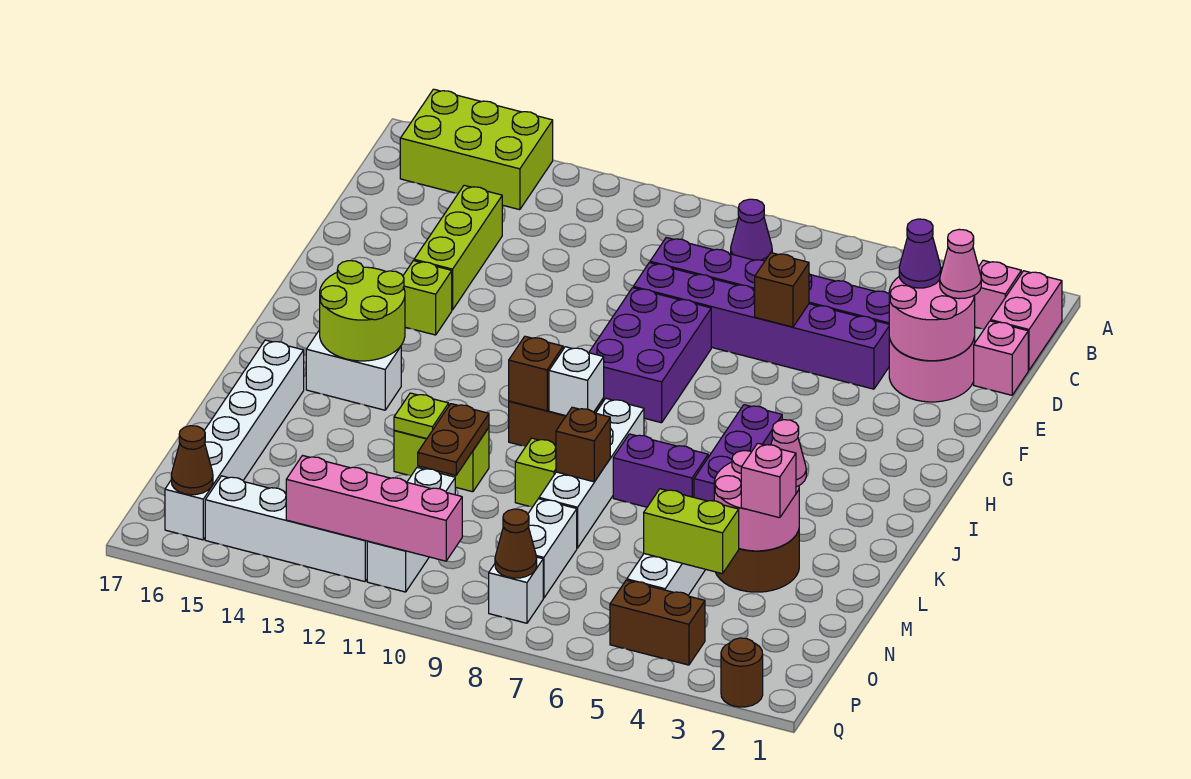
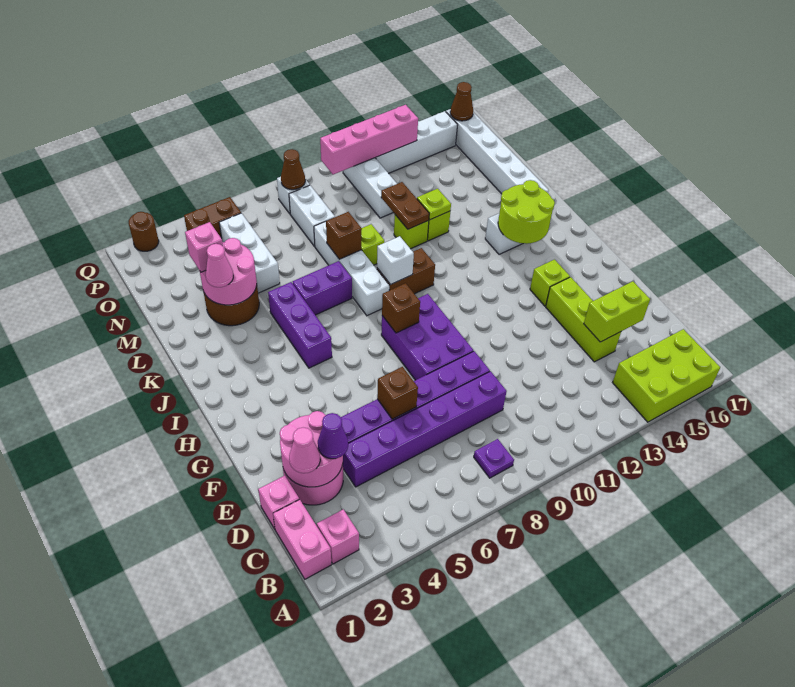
purple 1x1 cone [731,199,772,261] -> purple 1x1 plate [474,439,514,478]
brown 1x1 brick [509,336,563,411] -> brown 1x1 brick moved to [382,283,420,333]
lime 1x2 brick [644,489,739,574] -> lime 1x2 brick moved to [584,281,650,342]

